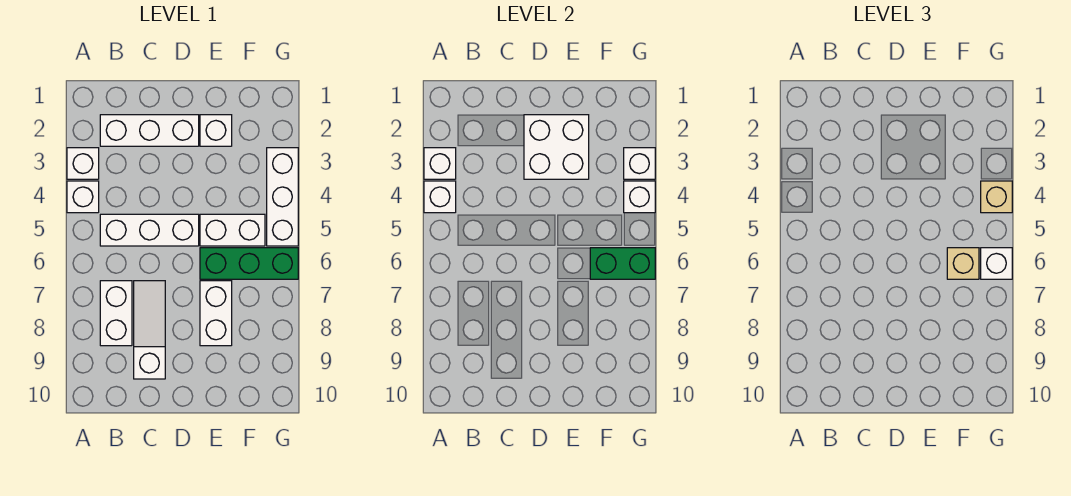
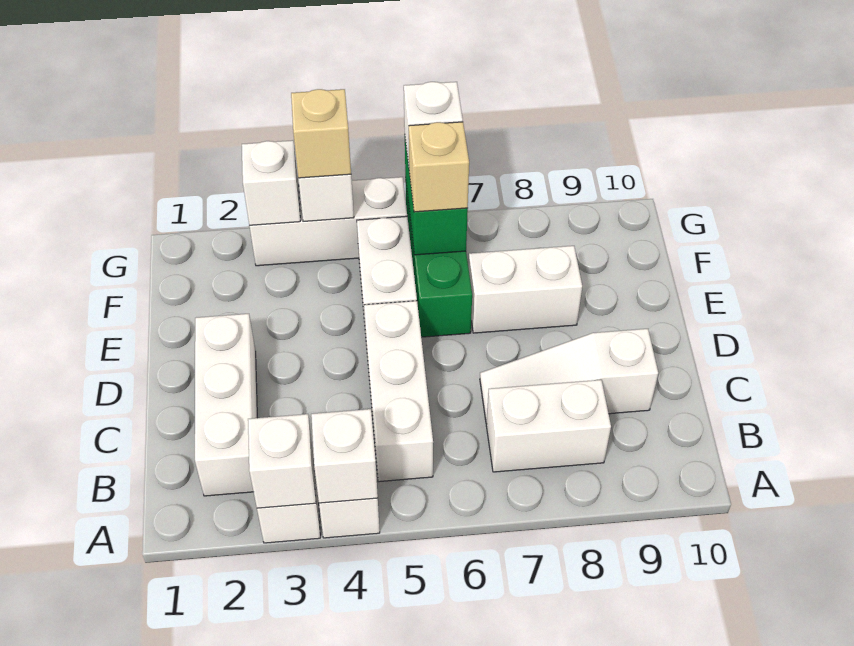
white 2x2 brick [524,115,589,179] -> none
white 1x1 brick [200,115,232,146] -> none

